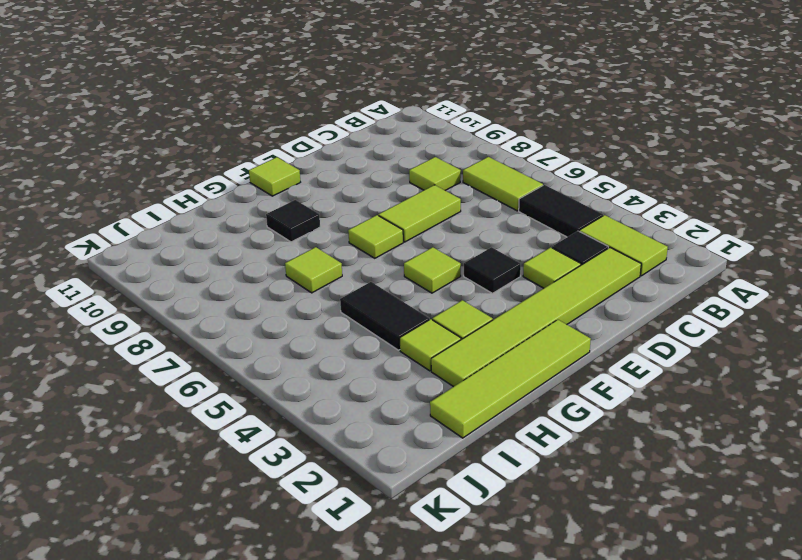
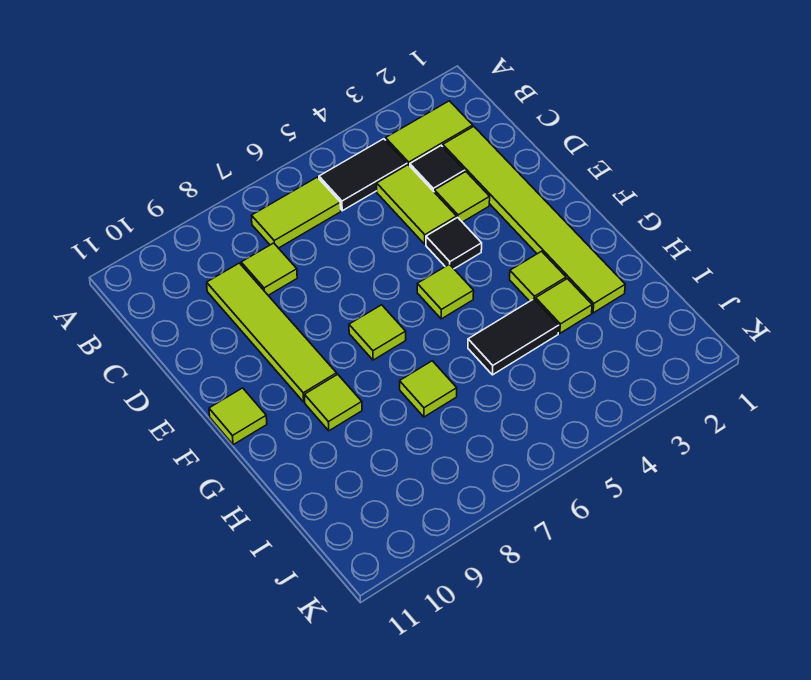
lime 1x2 tile [378,185,461,242] -> lime 1x2 tile moved to [377,165,457,244]
lime 1x4 tile [430,320,591,438] -> lime 1x4 tile moved to [207,263,337,402]
black 1x1 tile [266,200,320,242] -> lime 1x1 tile [305,374,362,431]

